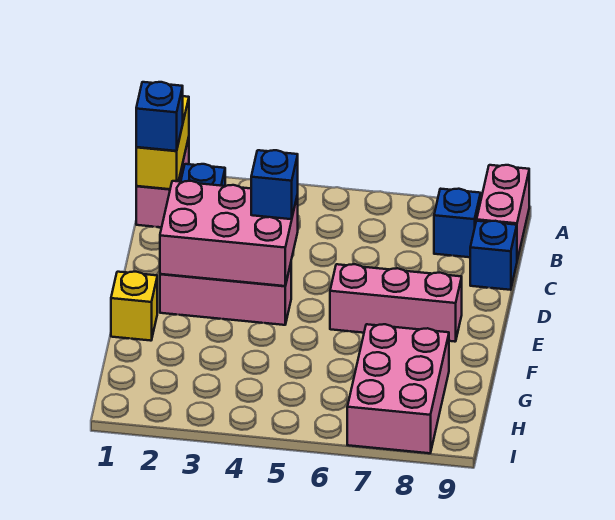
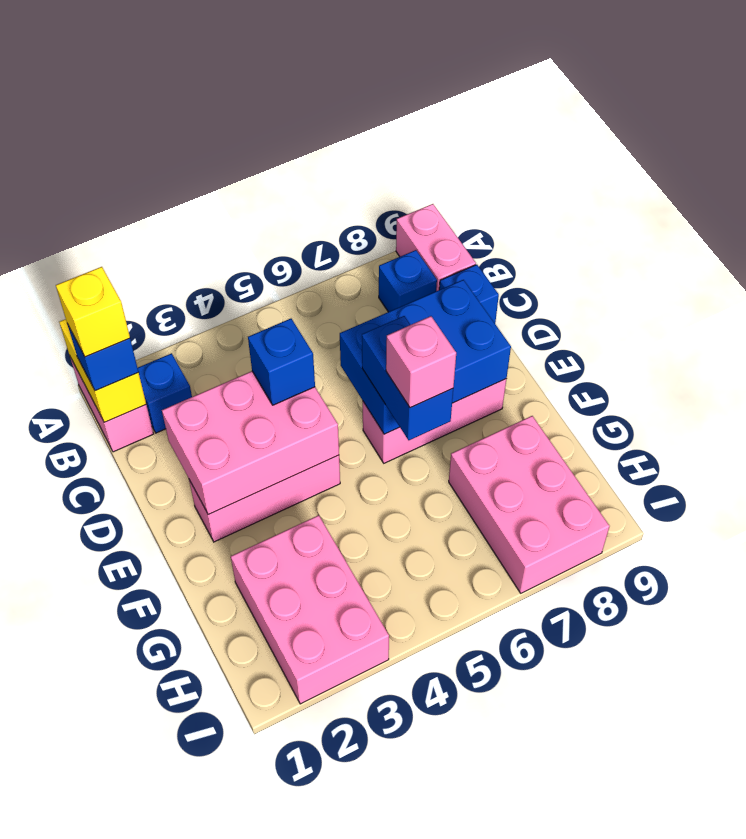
none -> blue 2x3 brick [340,280,511,434]
none -> blue 1x2 brick [362,316,453,440]
yellow 1x1 brick [111,272,157,341] -> yellow 1x1 brick moved to [56,267,130,357]
none -> pink 1x1 brick [386,316,456,408]
none -> pink 2x3 brick [231,515,389,704]

